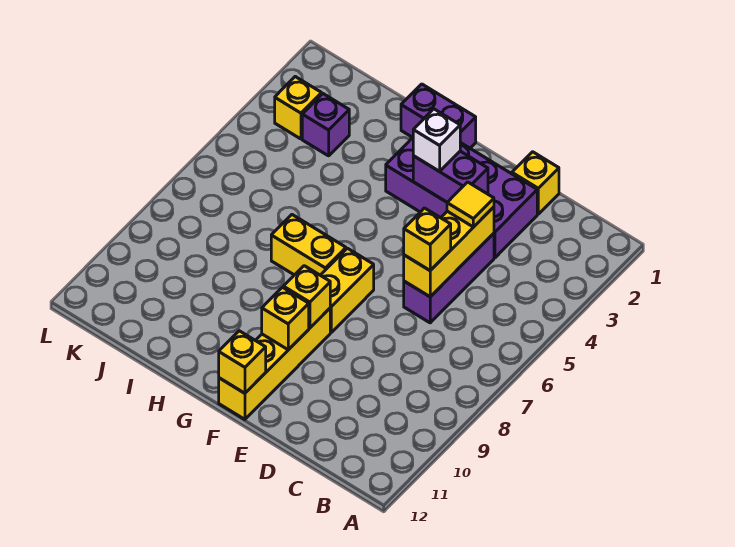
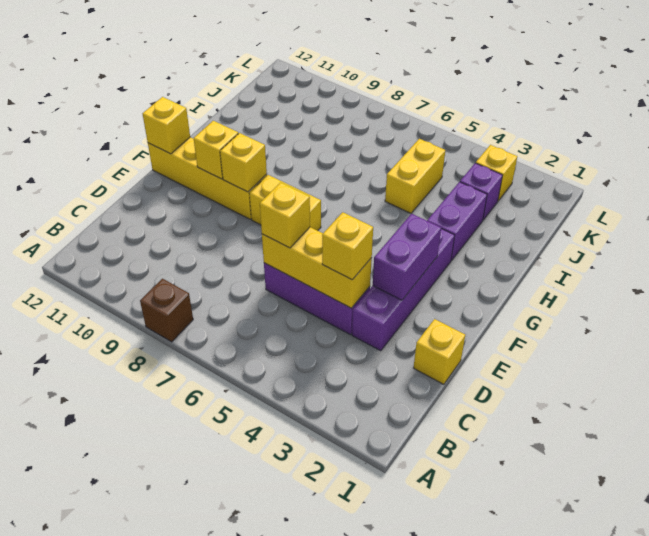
none -> brown 1x1 brick [140,279,193,342]
purple 2x4 brick [386,138,537,258] -> purple 1x4 brick [352,229,455,351]
yellow 1x1 tile [447,182,494,227] -> yellow 1x1 brick [322,212,373,280]
white 1x1 brick [413,109,460,171] -> none
purple 1x2 brick [401,84,476,148] -> purple 1x2 brick moved to [427,182,487,261]
yellow 1x2 brick [271,215,346,275] -> yellow 1x2 brick moved to [385,139,445,213]

